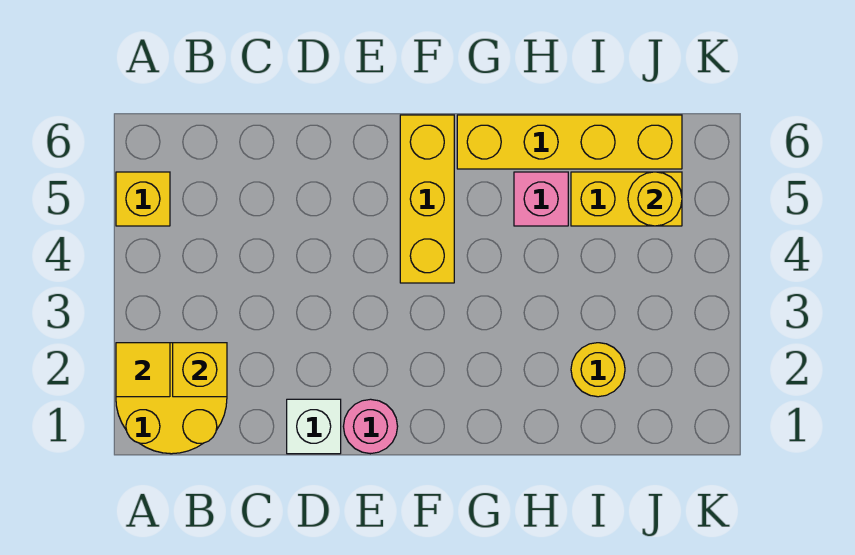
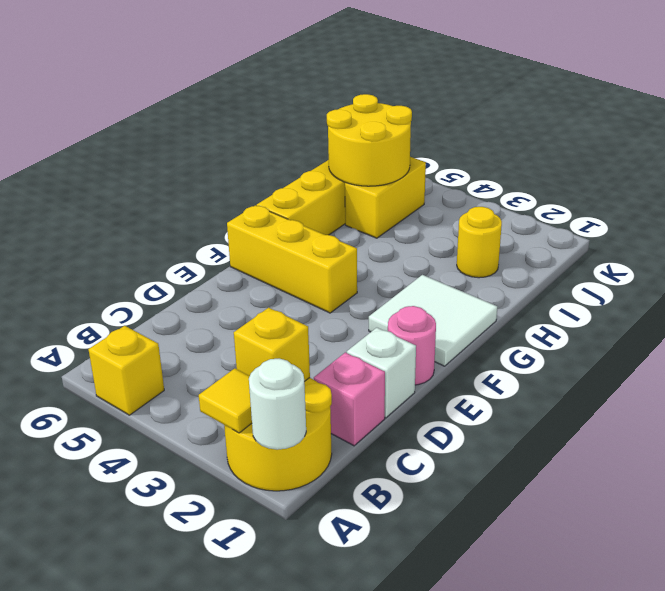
none -> white 1x1 round brick [249,359,306,450]
none -> white 2x2 tile [369,275,497,366]
pink 1x1 brick [514,172,568,226] -> pink 1x1 brick moved to [314,352,385,446]
yellow 1x1 round brick [628,172,682,226] -> yellow 2x2 round brick [327,94,412,186]

